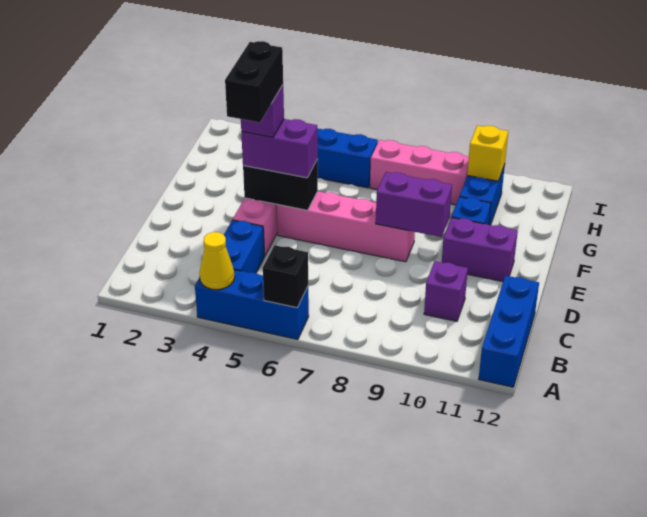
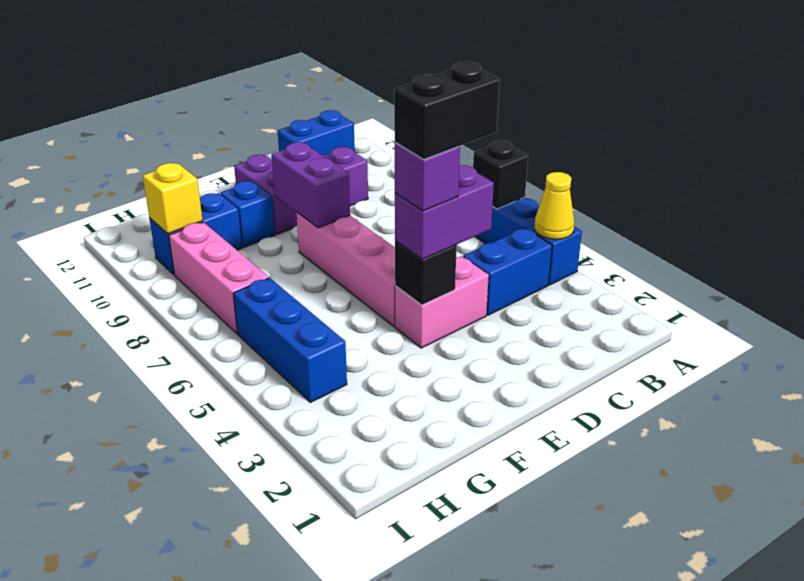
blue 1x3 brick [479,276,539,387] -> blue 1x2 brick [278,110,355,156]
black 1x2 brick [243,159,318,210] -> black 1x1 brick [395,241,457,305]
purple 1x2 brick [241,119,318,178] -> purple 1x2 brick turned to [395,165,494,259]

